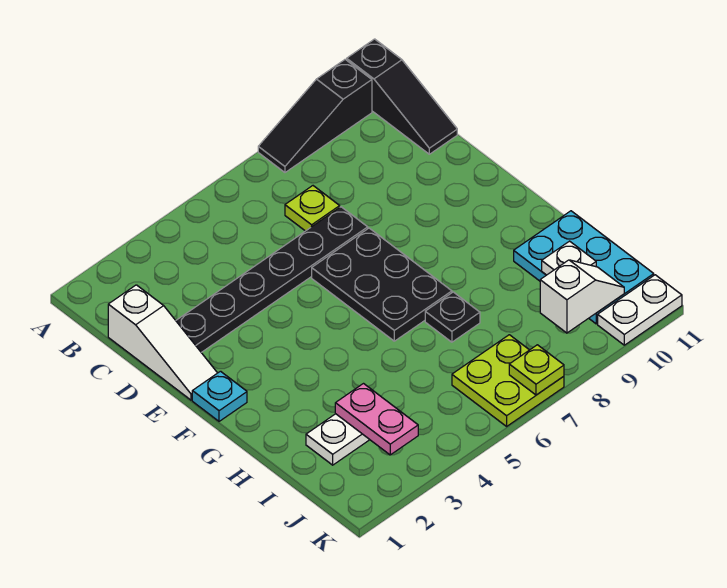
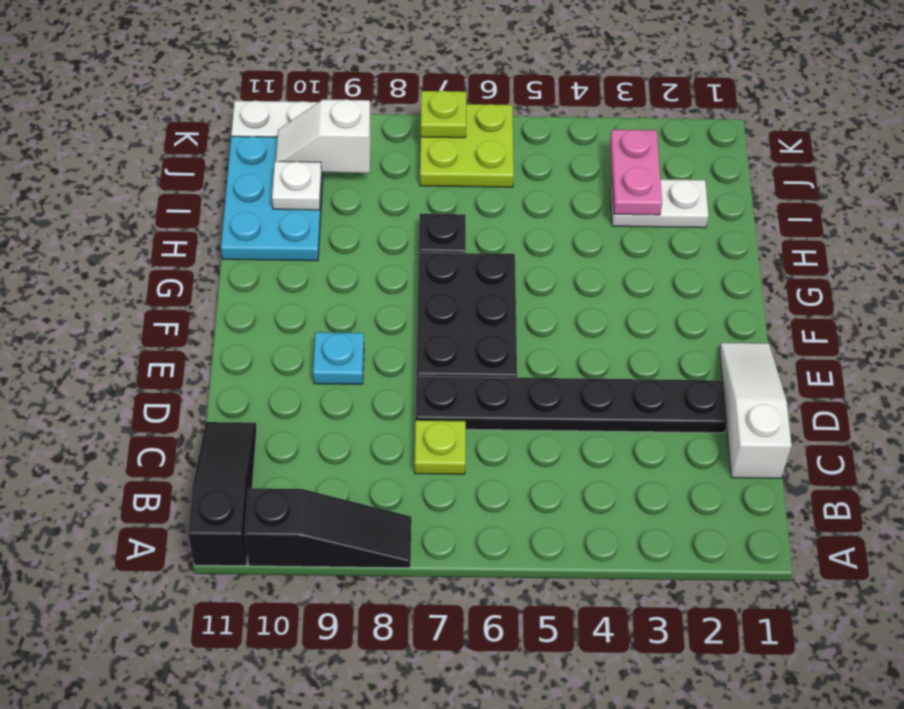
cyan 1x1 plate [192,371,247,421] -> cyan 1x1 plate moved to [313,332,364,384]

